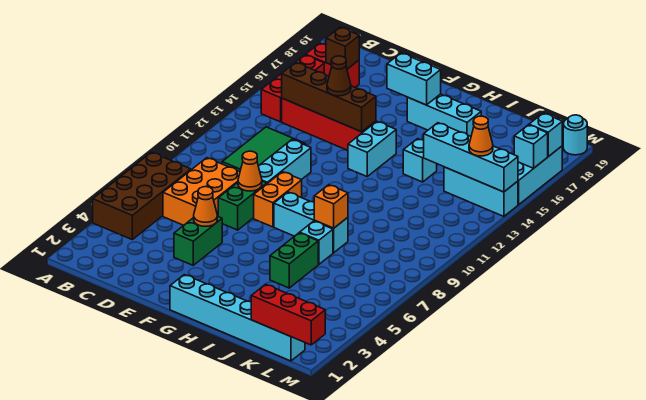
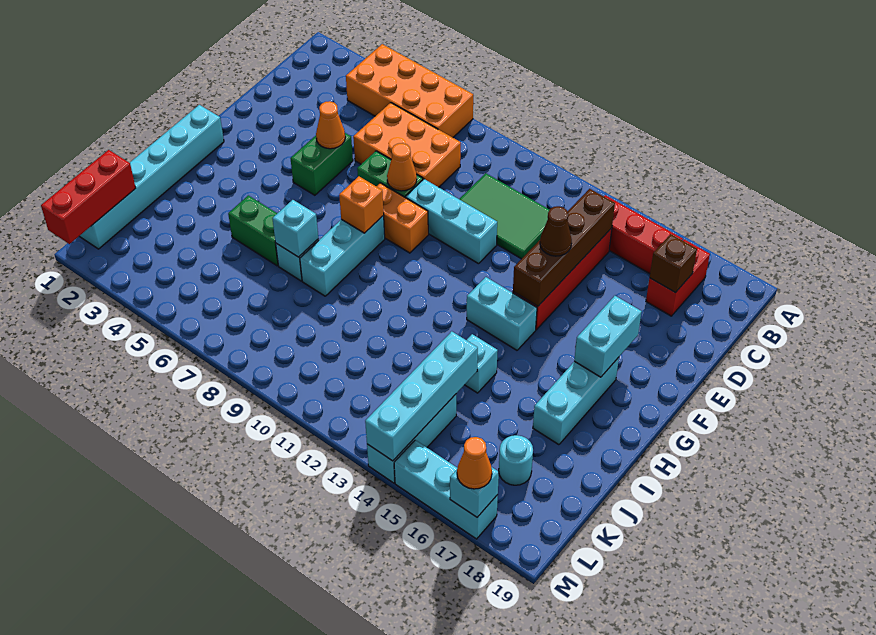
brown 2x4 brick [93,152,191,239] -> orange 2x4 brick [346,44,473,138]
green 1x2 brick [174,216,222,265] -> green 1x2 brick turned to [290,133,353,195]
orange 1x1 brick [314,185,348,228] -> orange 1x1 brick moved to [339,177,384,233]
orange 1x1 cone [469,116,493,156] -> orange 1x1 cone moved to [457,437,492,489]
cyan 1x1 brick [514,125,548,168] -> cyan 1x1 brick moved to [272,200,318,257]
cyan 1x1 round brick [563,115,587,155] -> cyan 1x1 round brick moved to [499,435,533,485]

